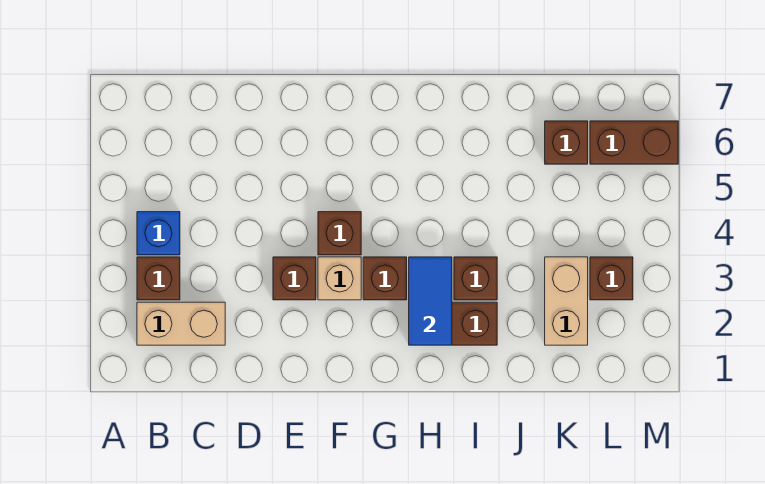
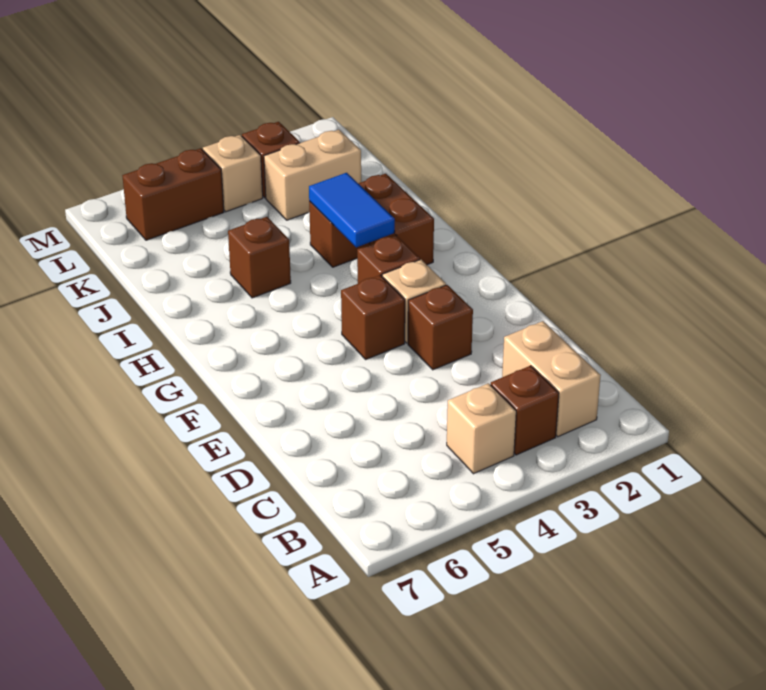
blue 1x1 brick [137,212,180,255] -> tan 1x1 brick [447,383,516,474]
blue 1x2 tile [409,257,452,345] -> blue 1x2 tile turned to [309,173,395,247]
brown 1x1 brick [545,121,588,164] -> brown 1x1 brick moved to [228,217,291,298]
none -> tan 1x1 brick [203,135,263,212]
brown 1x2 brick [590,121,678,164] -> brown 1x2 brick turned to [122,148,224,240]

